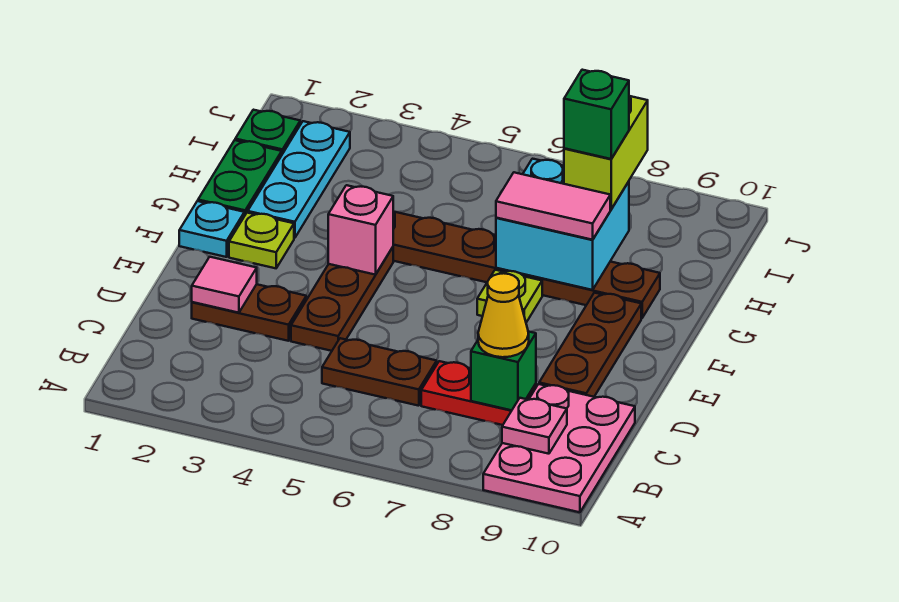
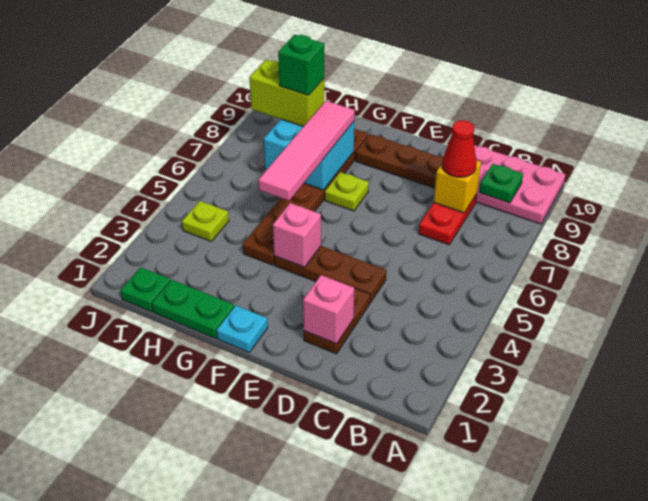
pink 1x1 plate [502,398,567,454] -> green 1x1 plate [479,164,523,203]
brown 1x2 plate [322,338,437,406] -> none
green 1x1 brick [471,332,536,410] -> yellow 1x1 brick [434,160,481,213]
yellow 1x1 cone [478,273,529,357] -> red 1x1 cone [442,120,477,177]
pink 1x1 tile [192,257,257,313] -> pink 1x1 brick [303,275,354,344]
lime 1x1 plate [229,213,294,268] -> lime 1x1 plate moved to [182,201,229,241]
cyan 1x3 plate [248,121,350,238] -> none
pink 1x2 tile [496,172,610,240] -> pink 1x4 tile [258,101,355,201]

